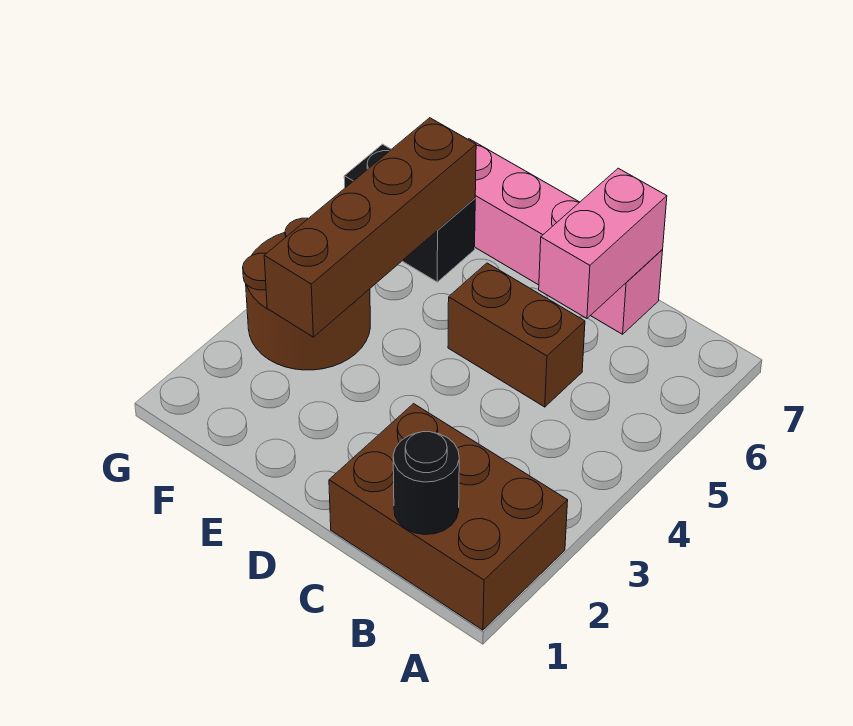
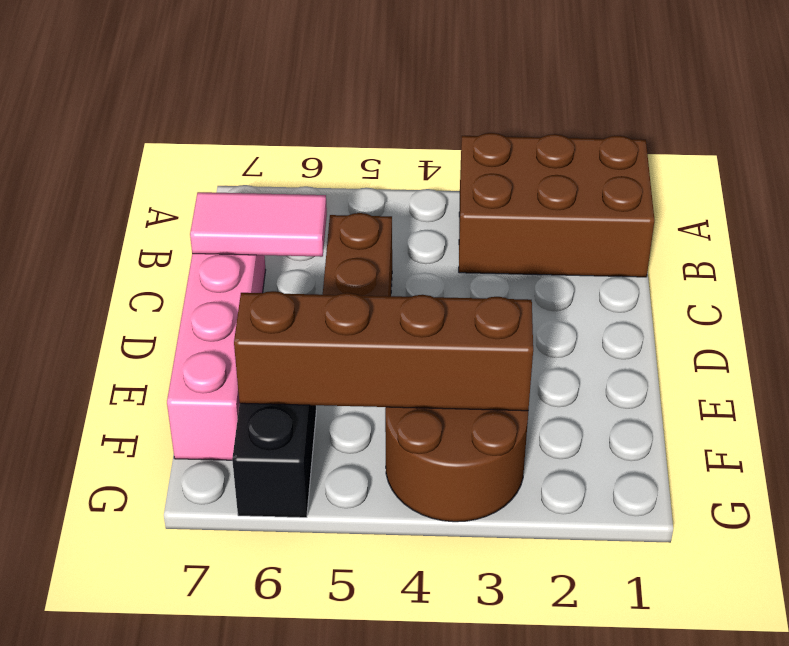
brown 2x3 brick [329,404,568,630] -> brown 2x3 brick turned to [459,133,654,277]
black 1x1 round brick [393,432,459,535] -> none
pink 1x2 brick [539,168,667,318] -> pink 1x2 tile [190,192,327,257]

